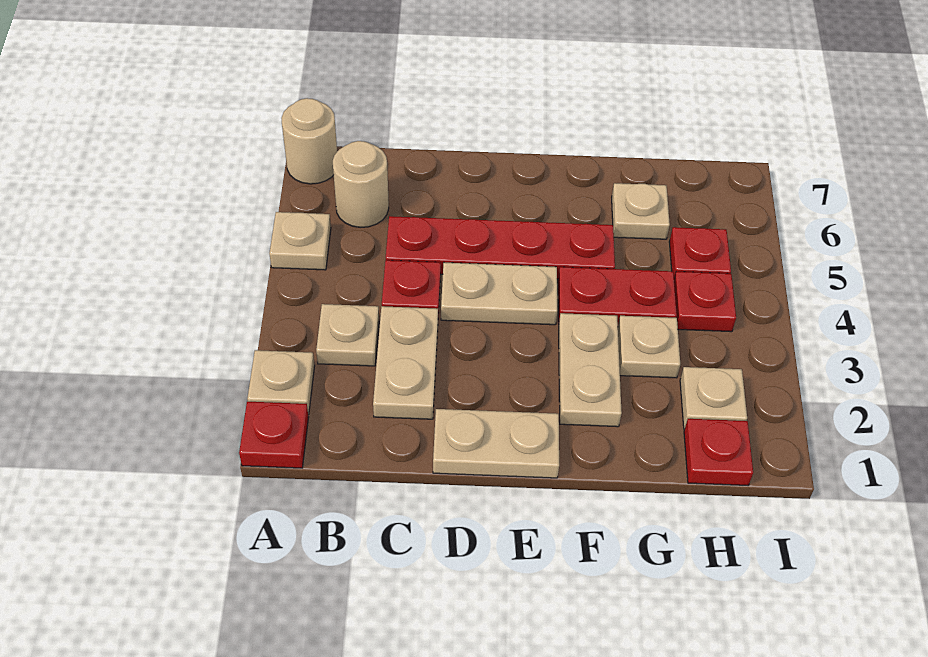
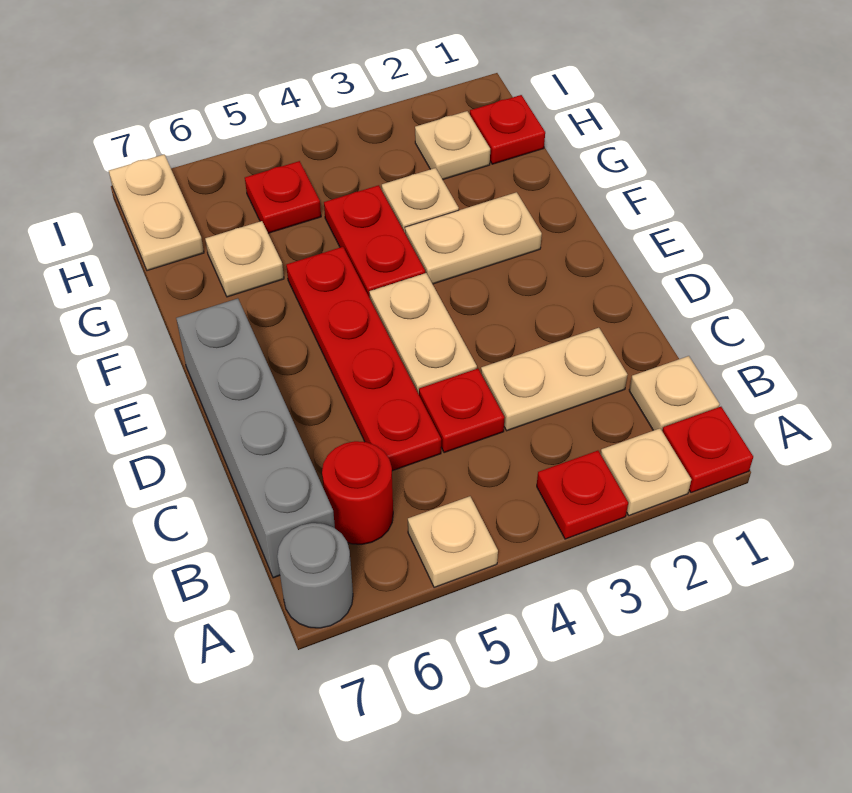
tan 1x1 round brick [281,98,337,184] -> grey 1x1 round brick [277,523,353,628]
tan 1x1 plate [316,304,379,366] -> tan 1x1 plate moved to [629,356,720,431]
tan 1x1 round brick [333,141,389,227] -> red 1x1 round brick [322,441,393,544]
none -> grey 1x4 brick [176,298,335,578]
tan 1x2 plate [433,409,559,478] -> tan 1x2 plate moved to [109,155,204,271]
red 1x1 plate [674,272,736,332] -> red 1x1 plate moved to [537,451,628,539]

